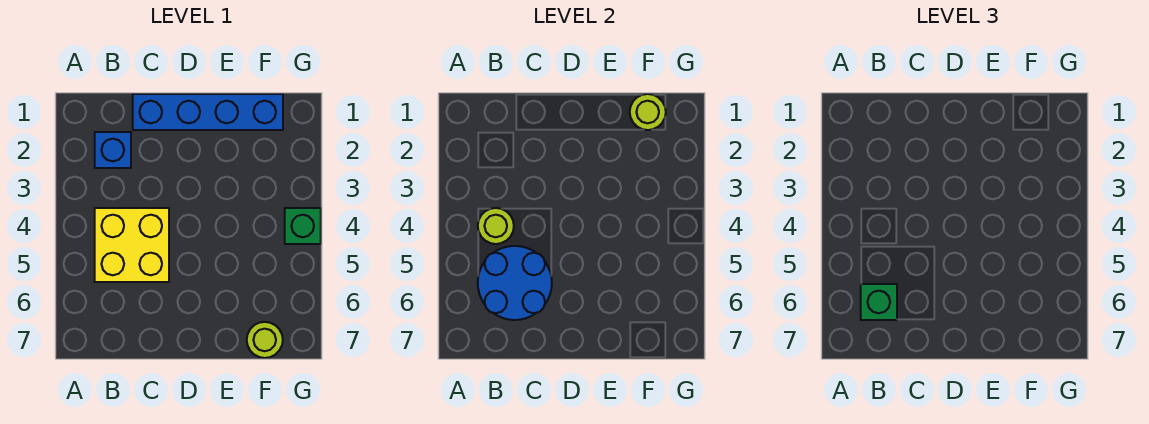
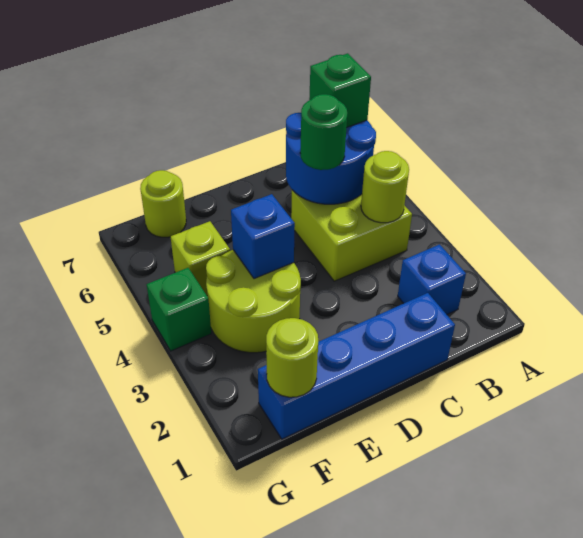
yellow 2x2 brick [95,208,169,282] -> lime 2x2 brick [291,190,412,281]
none -> green 1x1 round brick [300,94,347,170]
none -> lime 2x2 round brick [206,250,301,353]
none -> blue 1x1 brick [231,194,295,279]
none -> lime 1x1 brick [171,221,230,295]

